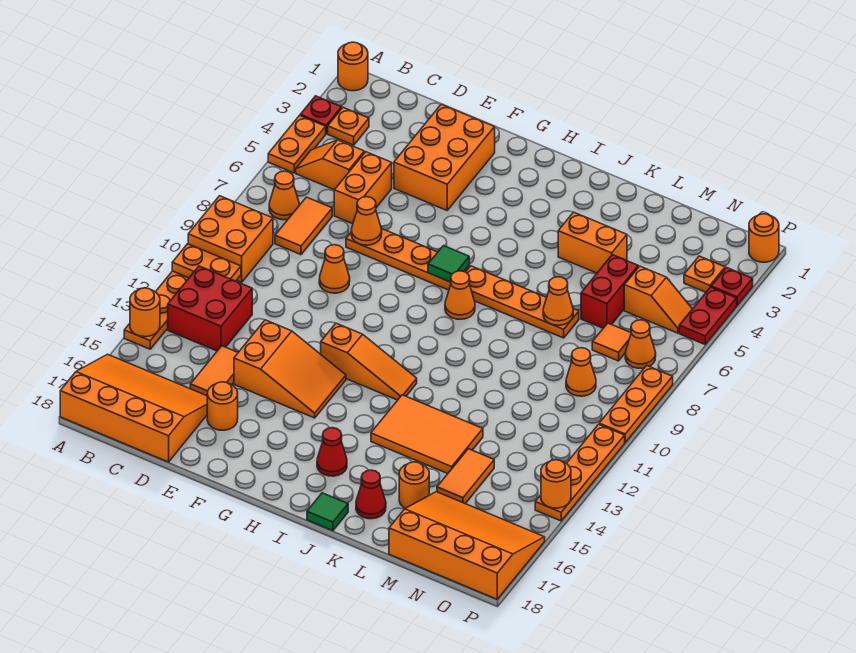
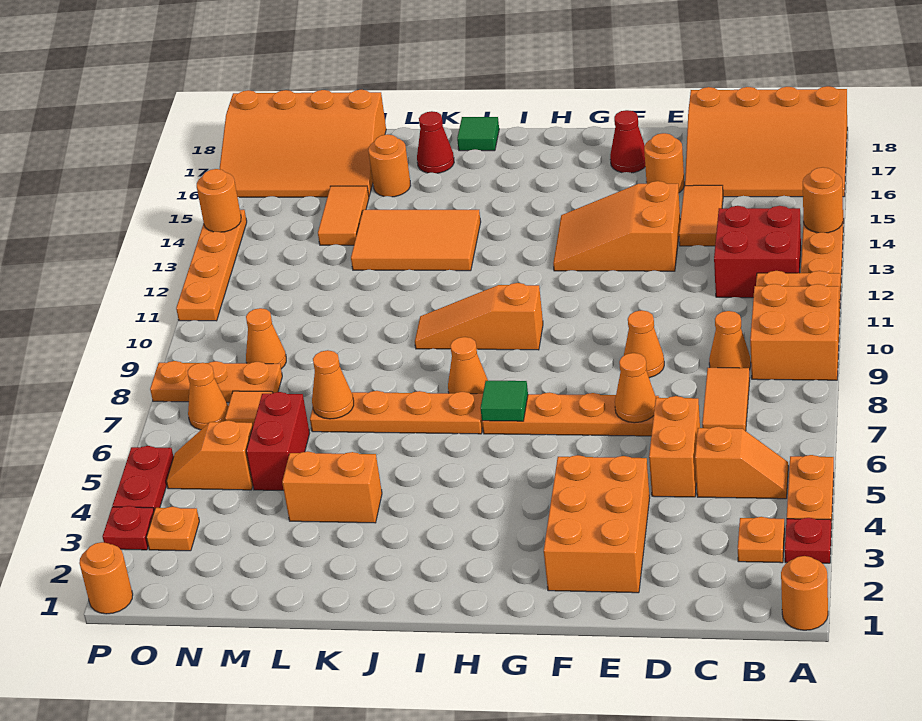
orange 1x1 cone [269,171,299,220] -> orange 1x1 cone moved to [709,311,751,370]
orange 1x3 slope [321,323,417,400] -> orange 1x3 slope moved to [415,283,543,350]
red 1x1 cone [317,428,347,476] -> red 1x1 cone moved to [610,110,645,173]
orange 1x3 plate [599,366,673,442] -> orange 1x3 plate turned to [150,361,282,402]

